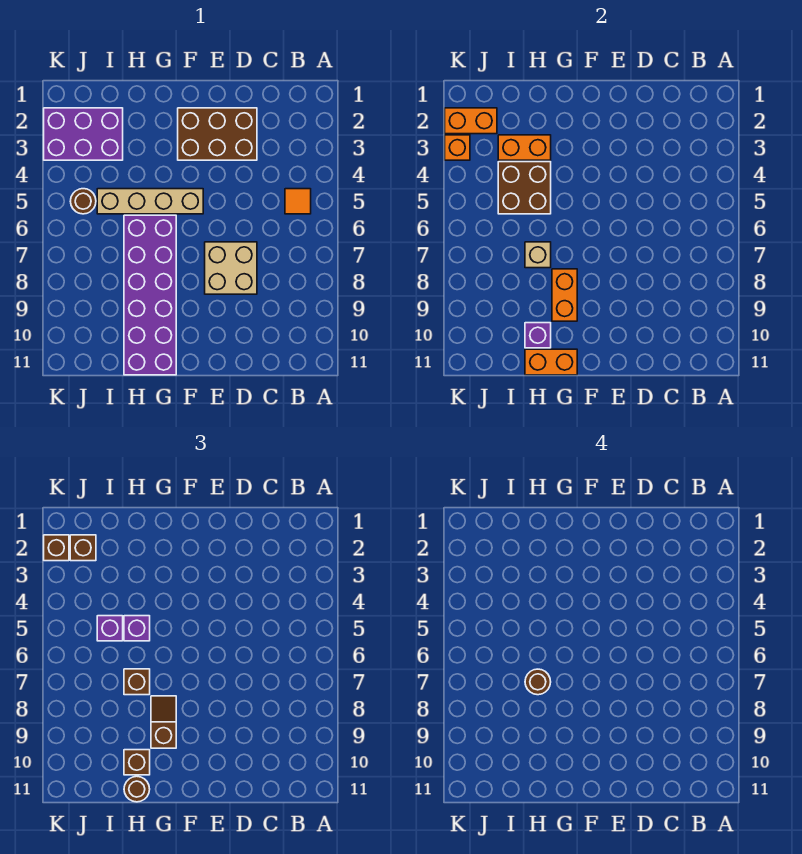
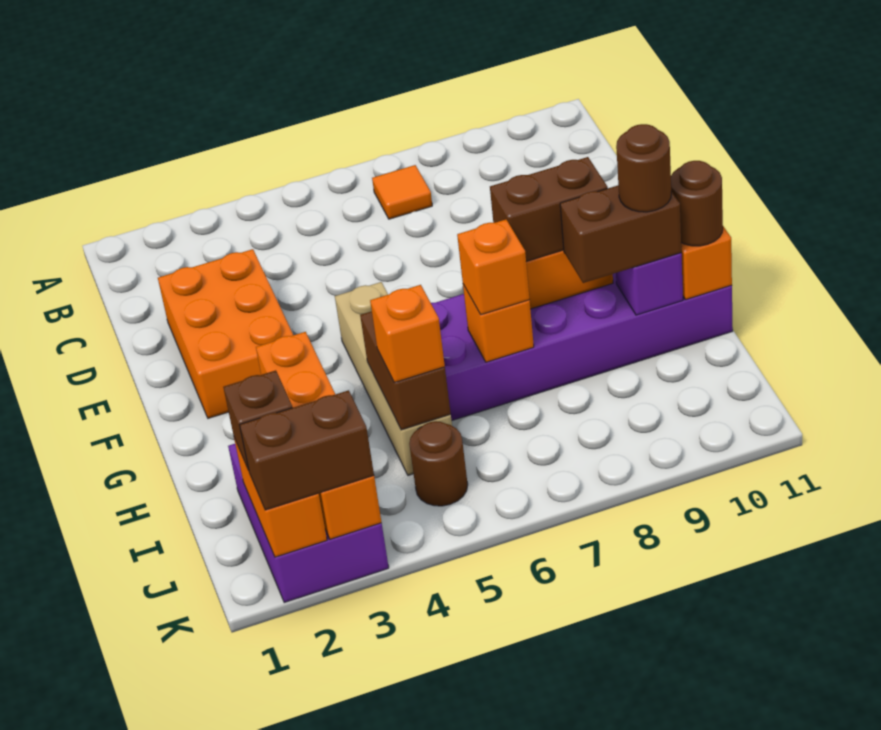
orange 1x1 tile [285,189,311,214] -> orange 1x1 tile moved to [372,165,432,219]
brown 2x3 brick [178,108,257,160] -> orange 2x3 brick [158,249,293,418]
tan 2x2 brick [205,242,257,294] -> none
brown 1x2 slope [151,696,176,748] -> brown 1x2 brick [490,157,608,262]
brown 2x2 brick [498,162,551,214] -> brown 1x2 brick [360,311,451,430]
purple 1x1 brick [124,616,150,641] -> none
tan 1x1 brick [525,242,551,268] -> orange 1x1 brick [463,284,534,362]
brown 1x1 brick [124,669,150,695] -> orange 1x1 brick [457,220,530,315]
brown 1x1 round brick [525,669,551,695] -> brown 1x1 round brick moved to [616,124,671,212]
brown 1x1 brick [124,750,150,775] -> brown 1x2 brick [560,186,681,283]
purple 1x1 brick [97,616,123,641] -> orange 1x1 brick [370,285,445,382]
brown 1x1 brick [44,535,69,561] -> brown 1x2 brick [240,390,374,510]

